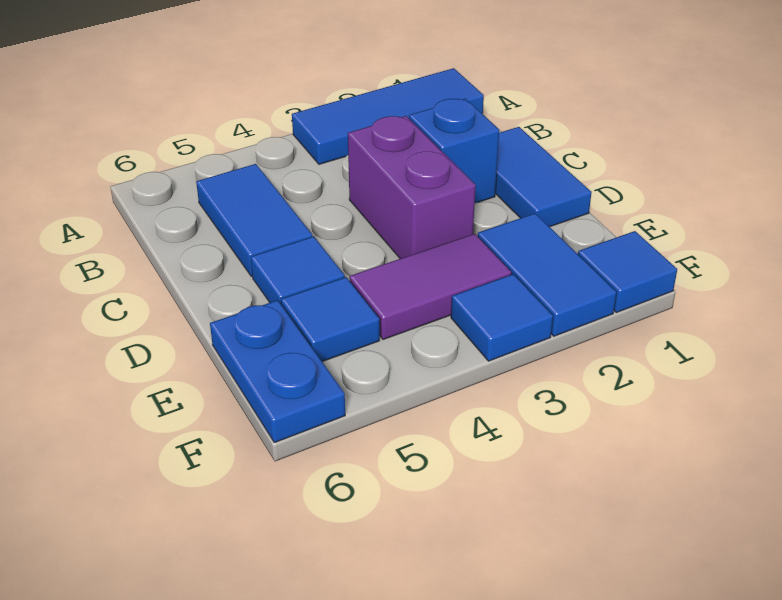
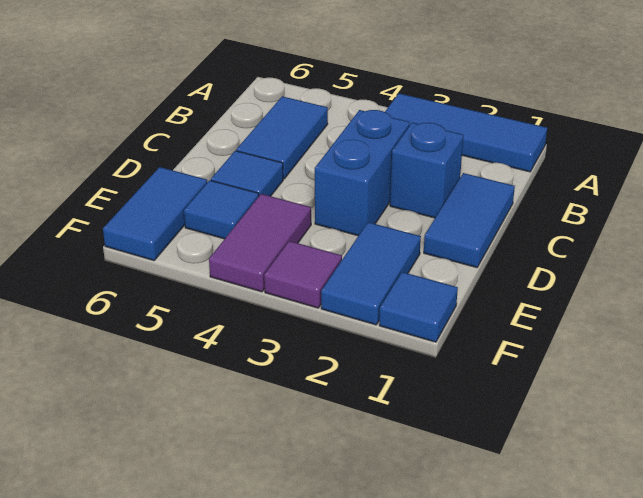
purple 1x2 brick [348,116,476,259] -> blue 1x2 brick [315,110,409,236]
purple 1x2 tile [349,234,511,340] -> purple 1x2 tile turned to [209,194,311,292]
blue 1x2 plate [210,300,345,443] -> blue 1x2 tile [103,167,207,261]
blue 1x1 tile [451,274,553,361] -> purple 1x1 tile [264,241,342,308]

